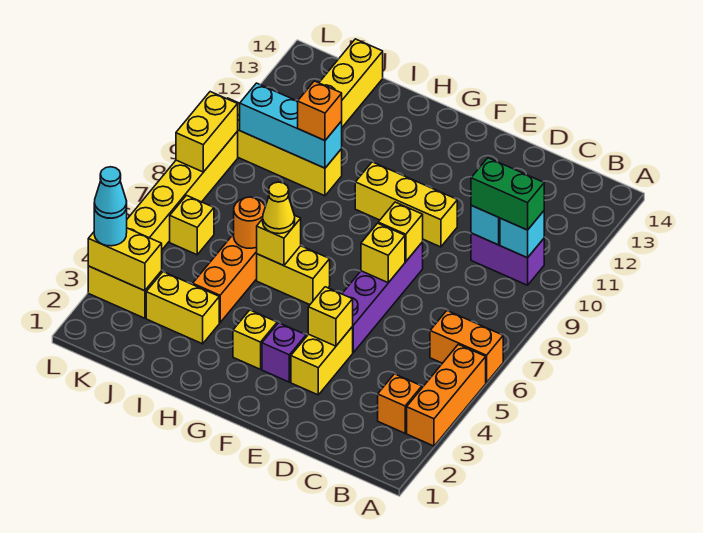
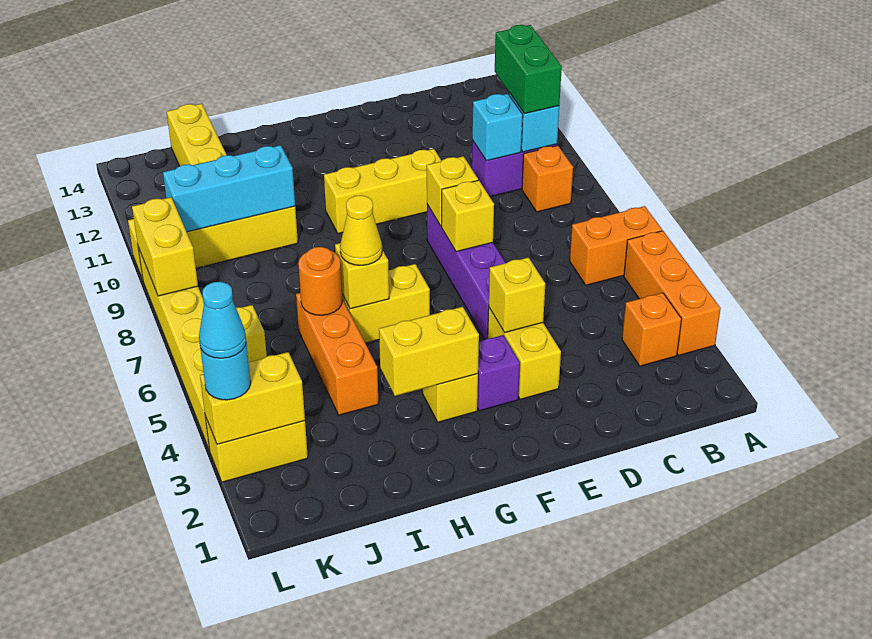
green 1x2 brick [471,158,544,230] -> green 1x2 brick turned to [495,25,562,114]
yellow 1x2 brick [146,272,219,344] -> yellow 1x2 brick moved to [379,307,479,396]
orange 1x1 brick [298,81,342,140] -> orange 1x1 brick moved to [522,145,573,212]

